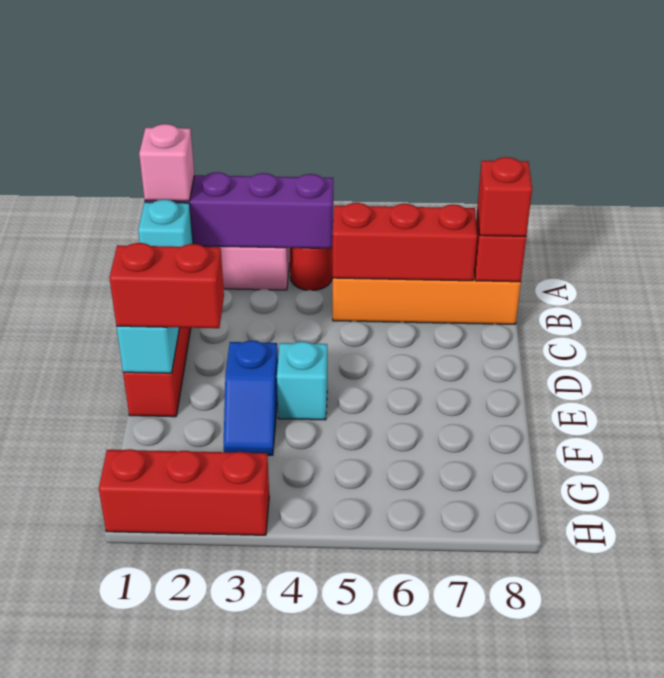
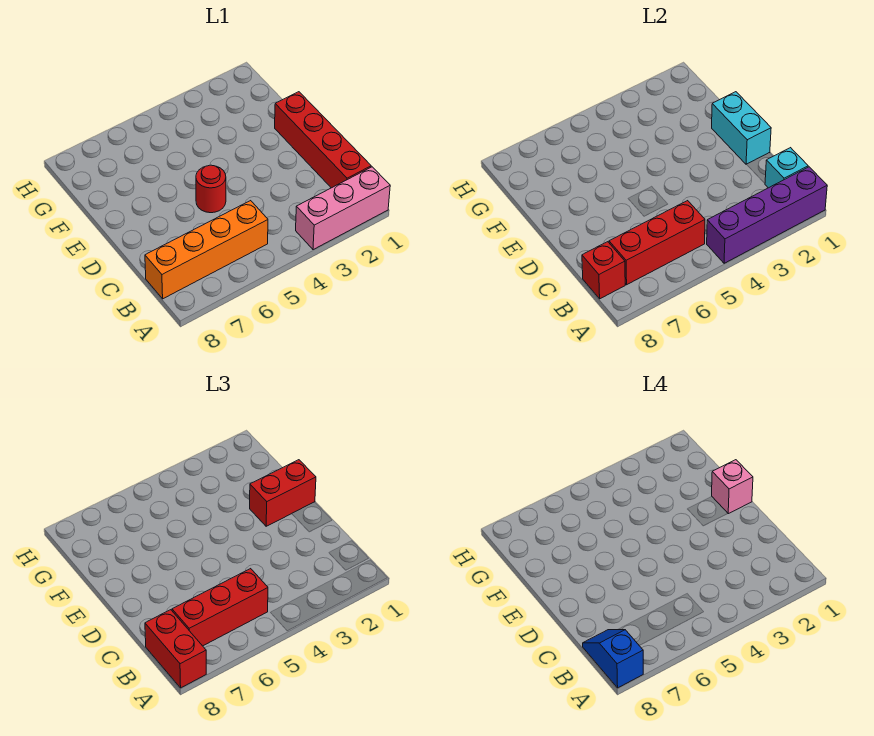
pink 1x1 brick [139,124,194,201] -> pink 1x1 brick moved to [712,460,753,514]
red 1x1 round brick [290,237,333,290] -> red 1x1 round brick moved to [196,165,226,213]
red 1x1 brick [477,157,532,236] -> red 1x2 brick [145,610,206,688]
blue 1x2 slope [224,341,278,455] -> blue 1x2 slope moved to [583,630,643,688]
cyan 1x1 brick [277,342,327,420] -> none
red 1x3 brick [99,449,269,535] -> red 1x3 brick moved to [172,569,268,646]

